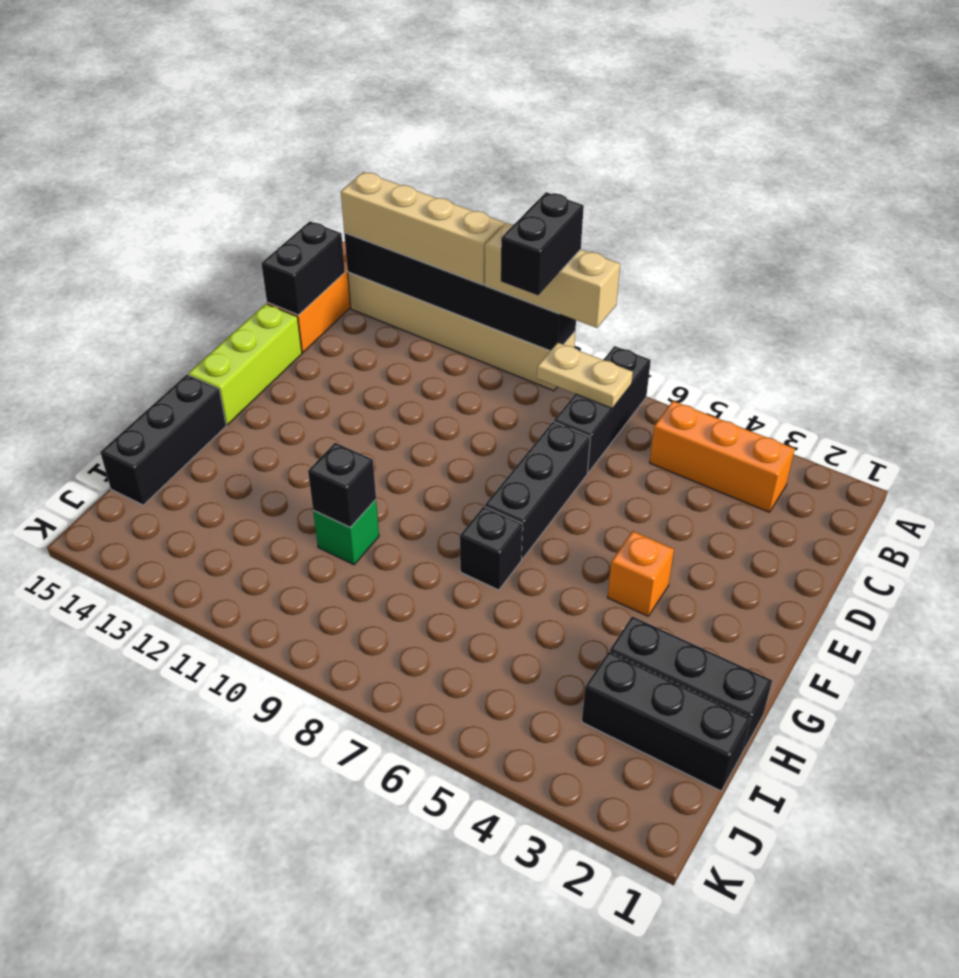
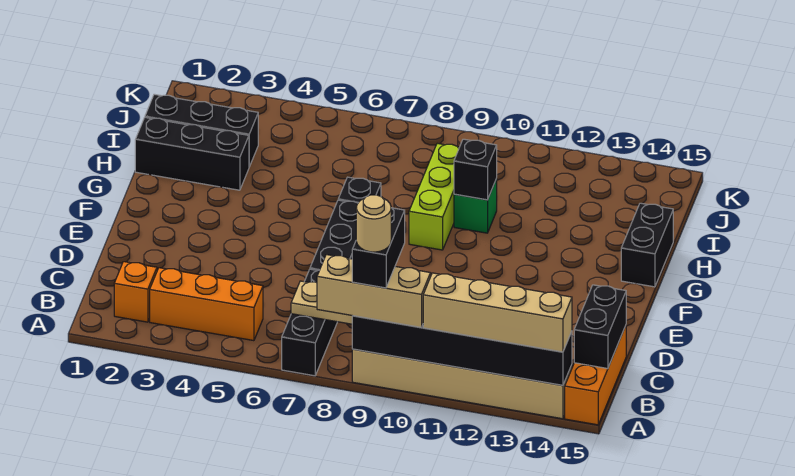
none -> tan 1x1 round brick [356,195,391,252]
lime 1x3 brick [188,304,302,425] -> lime 1x3 brick moved to [409,143,459,250]
orange 1x1 brick [607,531,674,616] -> orange 1x1 brick moved to [114,262,157,322]
black 1x3 brick [100,375,226,505] -> black 1x2 brick [621,203,673,287]

